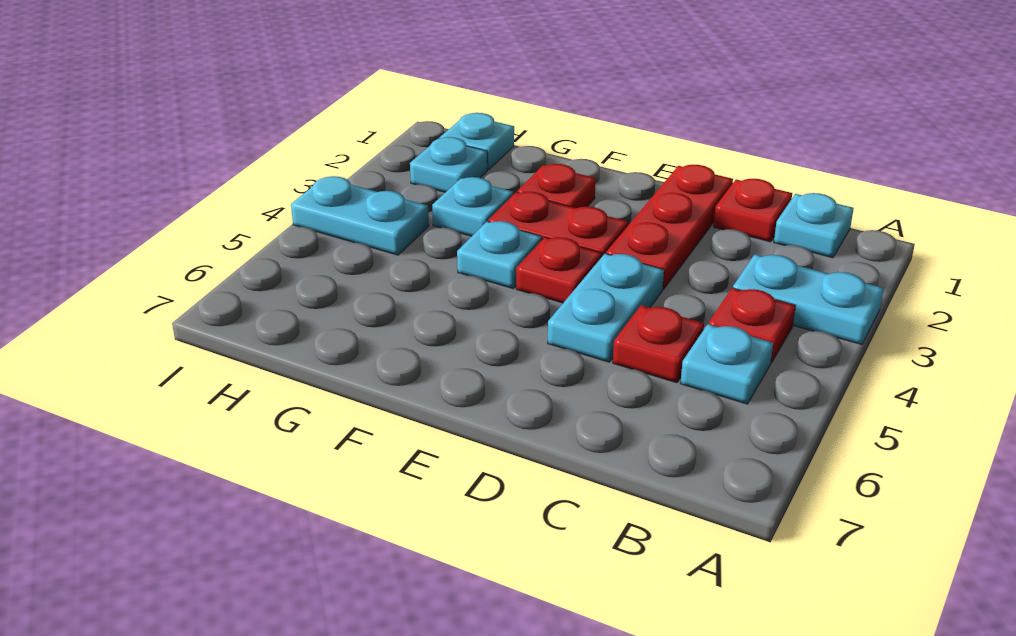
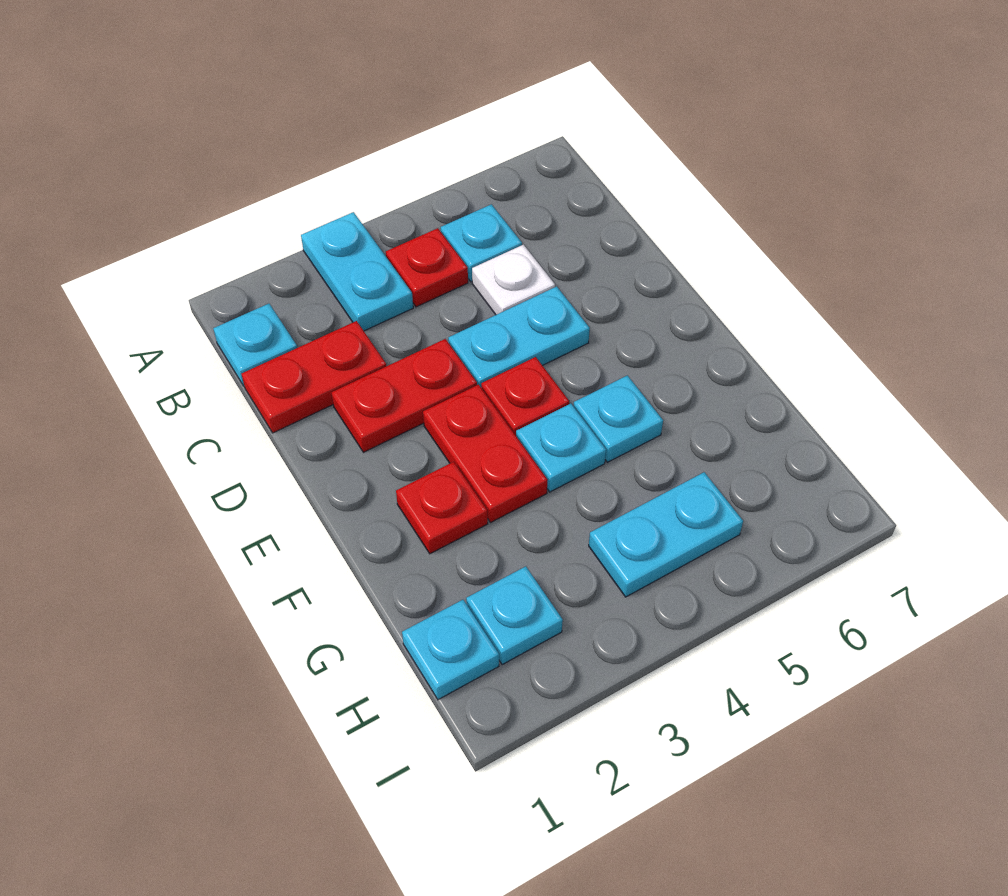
red 1x1 plate [713,179,792,242] -> red 1x2 plate [242,321,386,433]
red 1x1 plate [613,305,704,383] -> white 1x1 plate [472,245,555,315]
red 1x3 plate [606,165,733,289] -> red 1x2 plate [332,339,477,452]
cyan 1x1 plate [432,177,513,236] -> cyan 1x1 plate moved to [574,375,663,462]
cyan 1x2 plate [291,176,429,255] -> cyan 1x2 plate turned to [589,472,743,597]

